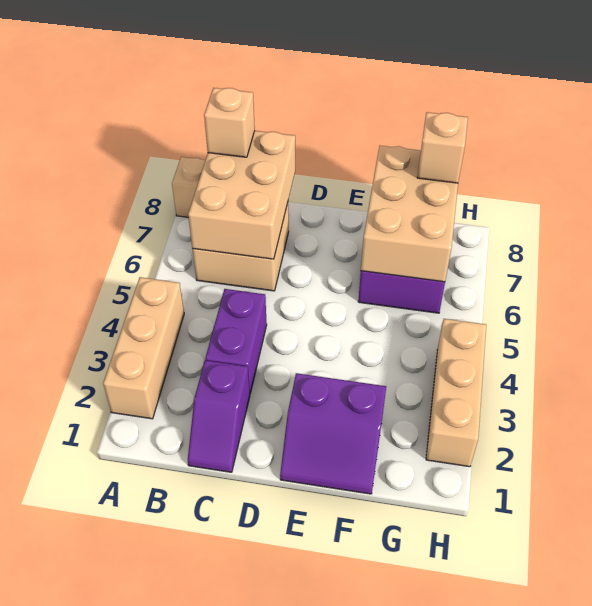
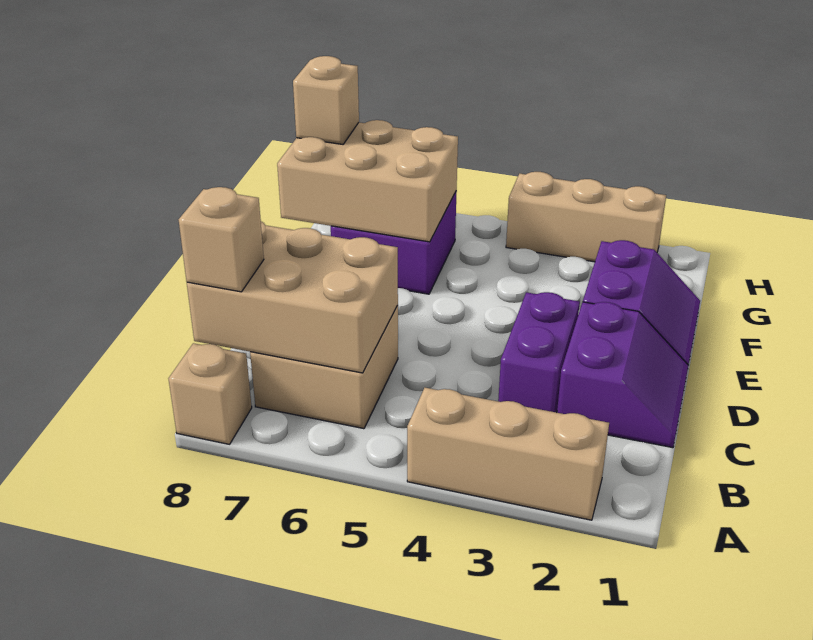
purple 1x2 slope [188,360,250,472] -> purple 2x2 slope [557,302,688,448]
purple 1x2 brick [205,289,267,393] -> purple 1x2 brick turned to [498,292,580,413]

